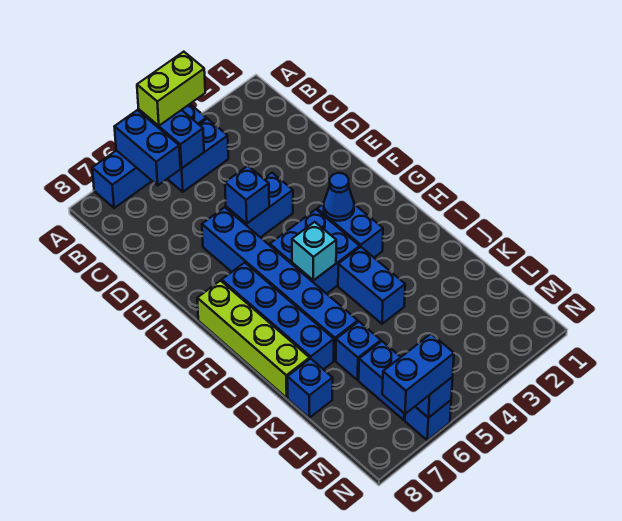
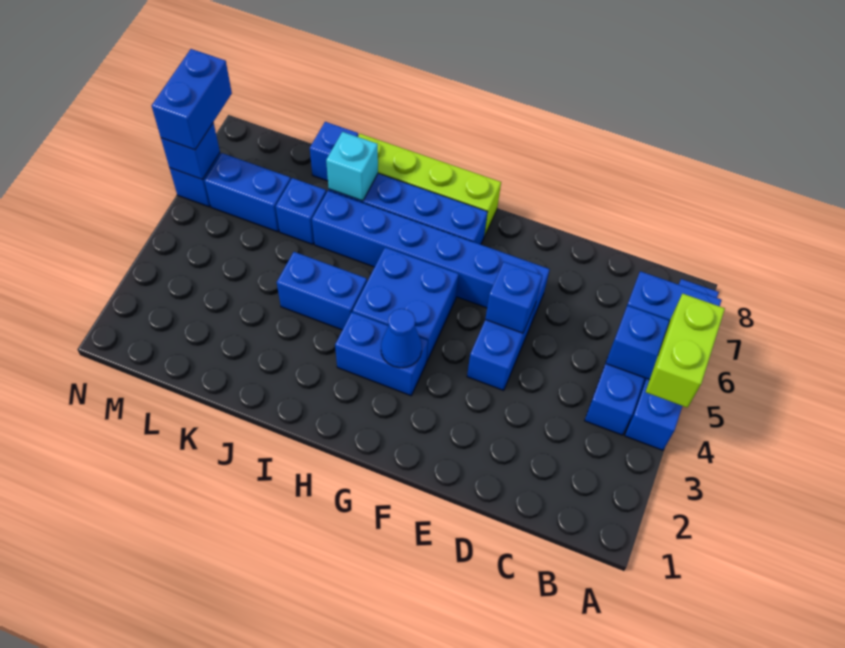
cyan 1x1 brick [292,222,336,281] -> cyan 1x1 brick moved to [326,132,378,201]

